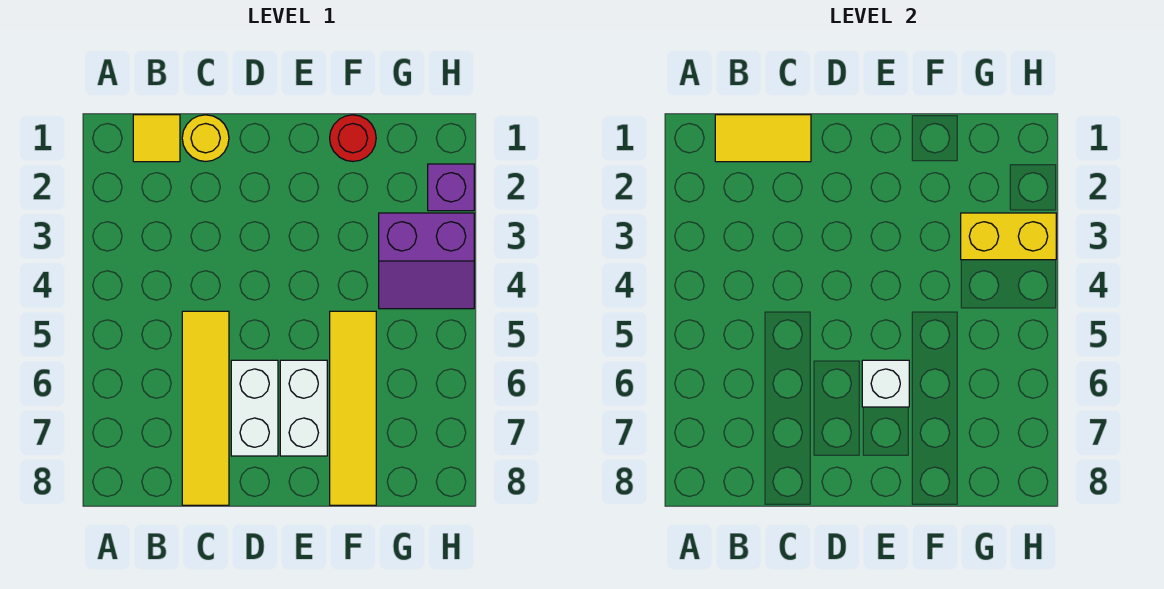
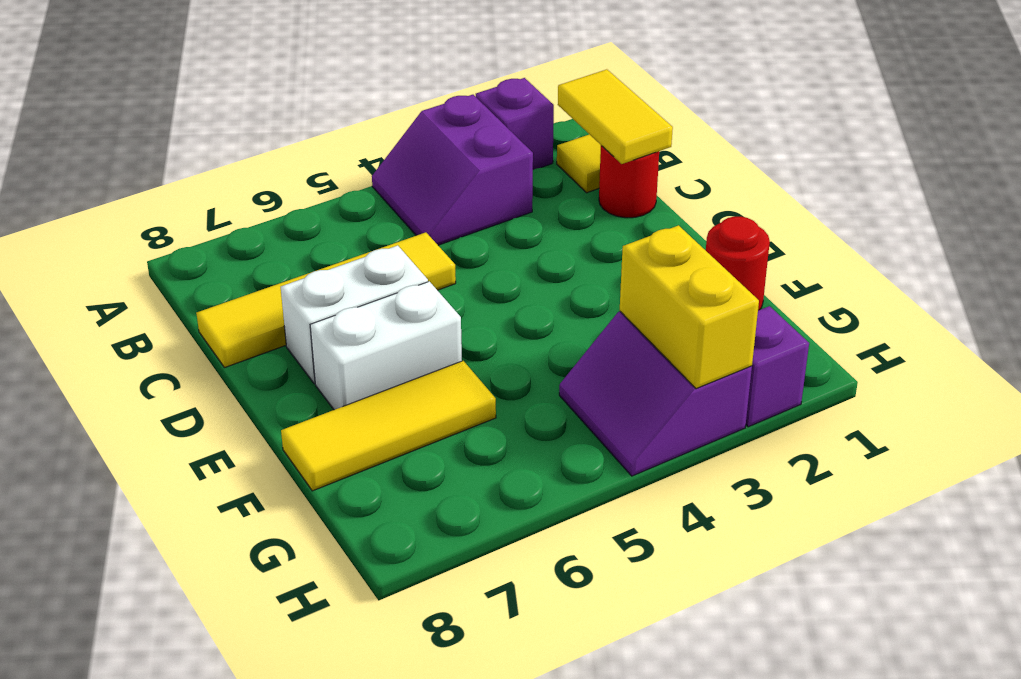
none -> purple 1x1 brick [476,78,554,170]
none -> purple 2x2 slope [372,95,533,245]
yellow 1x1 round brick [182,115,229,162] -> red 1x1 round brick [599,146,659,218]
white 1x1 brick [862,360,909,407] -> none
yellow 1x4 tile [330,311,376,505] -> yellow 1x3 tile [281,361,496,491]

